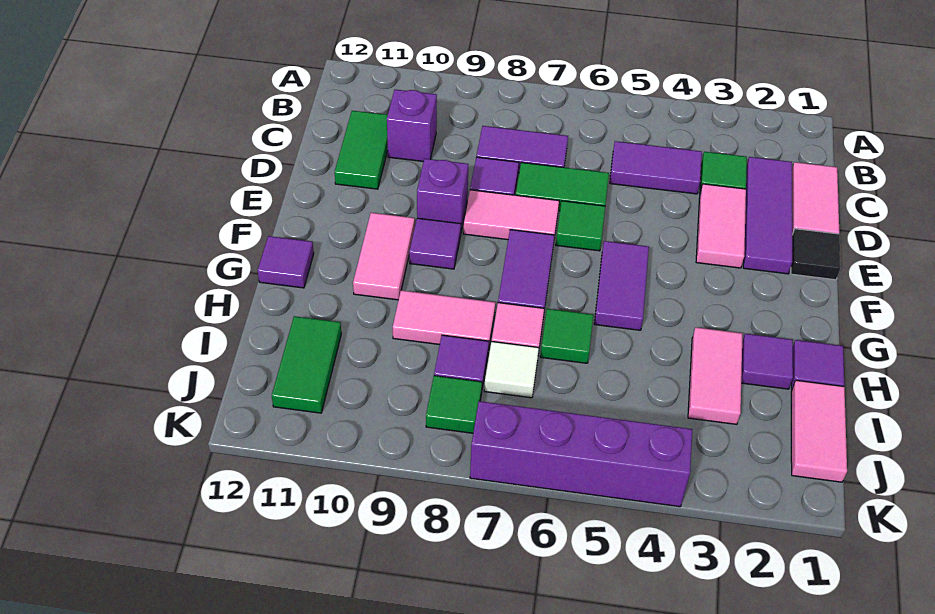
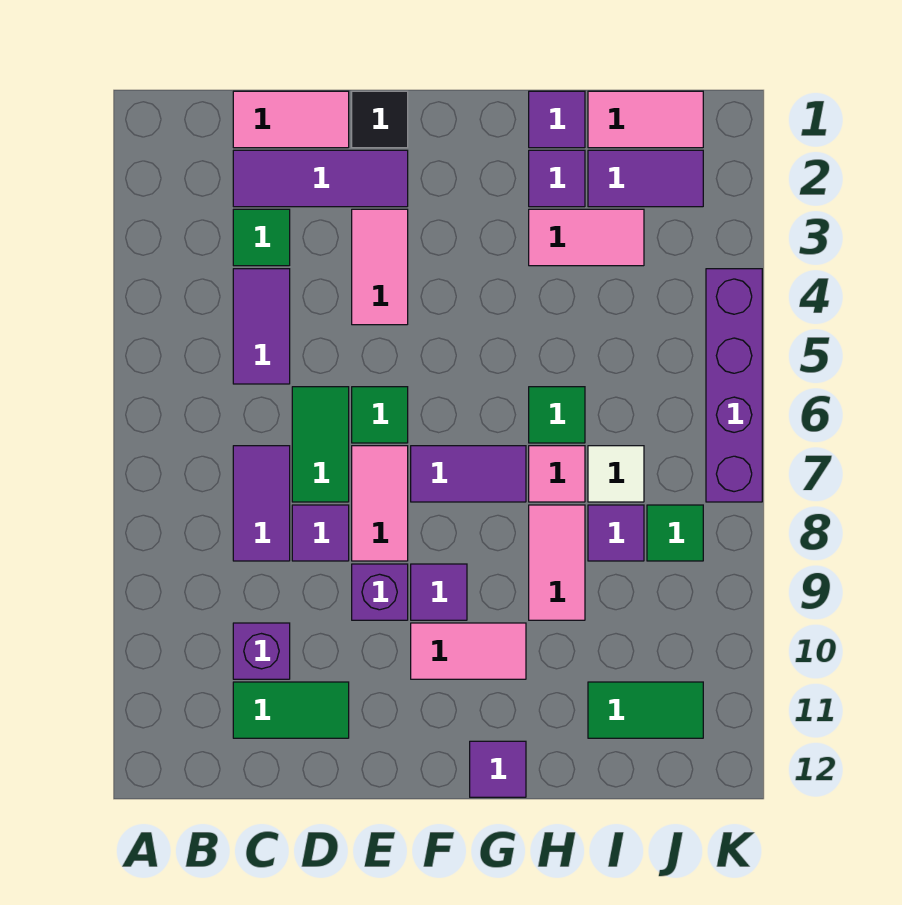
pink 1x2 tile [696,184,746,268] -> pink 1x2 tile turned to [352,209,408,325]
purple 1x2 tile [594,241,649,330] -> purple 1x2 tile moved to [588,150,703,207]

